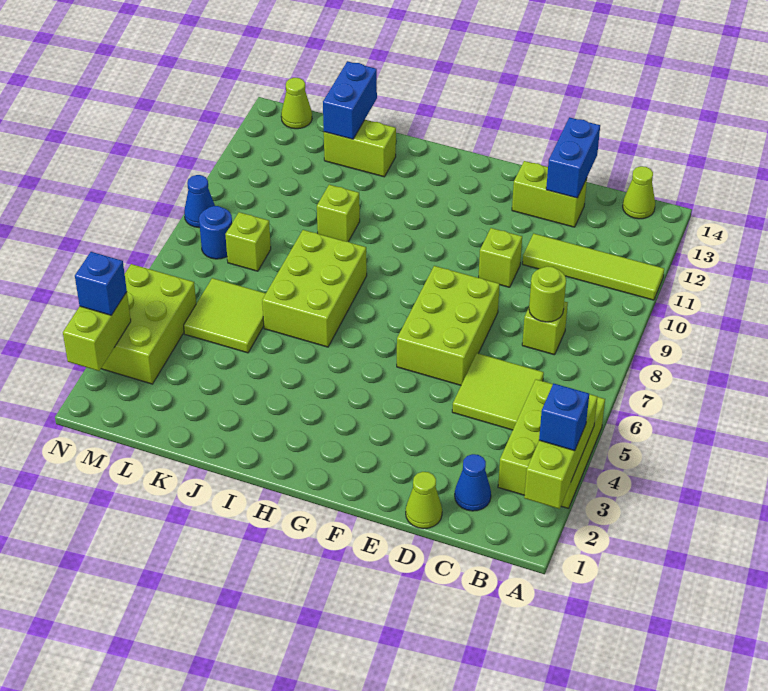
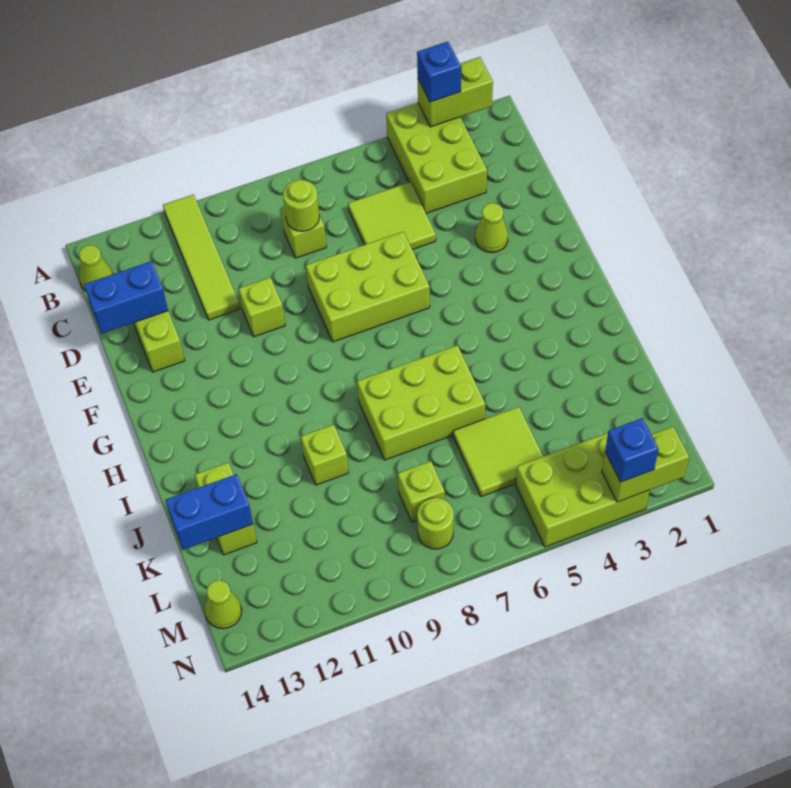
lime 1x3 brick [524,394,597,509] -> lime 1x2 brick [418,57,493,127]
lime 2x3 brick [498,379,605,508] -> lime 2x3 brick turned to [386,103,487,213]
blue 1x1 cone [455,454,491,511] -> none
lime 1x1 cone [406,472,442,529] -> lime 1x1 cone moved to [475,203,508,253]
blue 1x1 round brick [199,206,232,259] -> lime 1x1 round brick [417,498,454,549]
blue 1x1 cone [184,175,215,228] -> none

